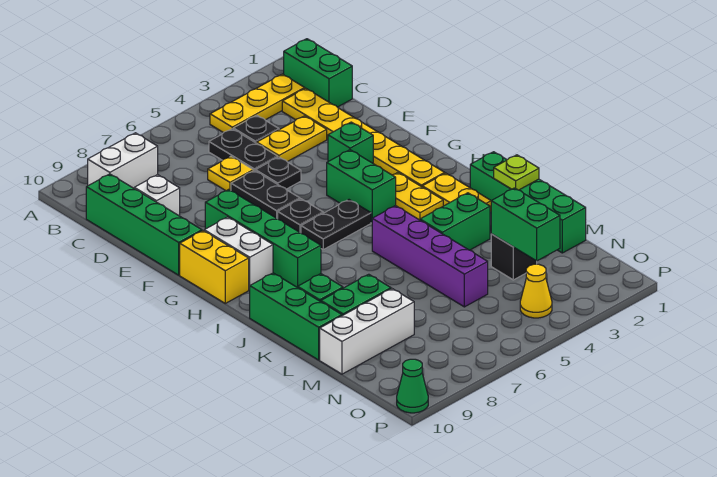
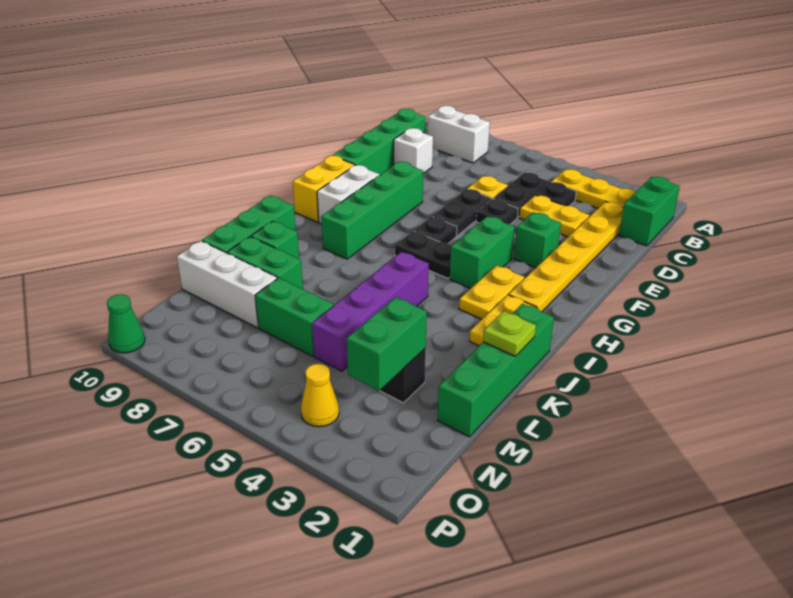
green 1x2 brick [420,193,490,250] -> green 1x2 brick moved to [255,278,334,356]

